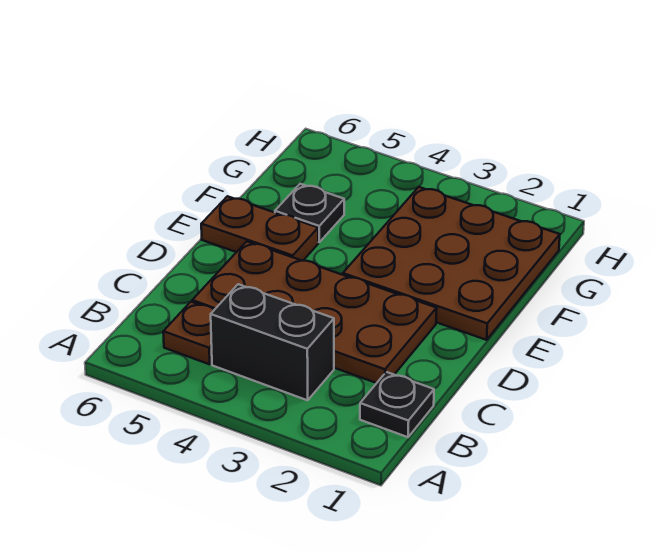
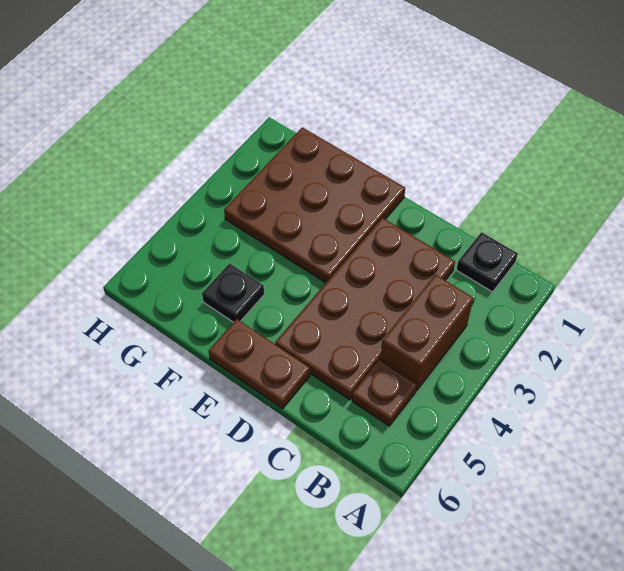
black 1x2 brick [211,284,334,400] -> brown 1x2 brick [380,275,473,391]
brown 1x2 plate [201,196,318,261] -> brown 1x2 plate turned to [208,319,310,409]

